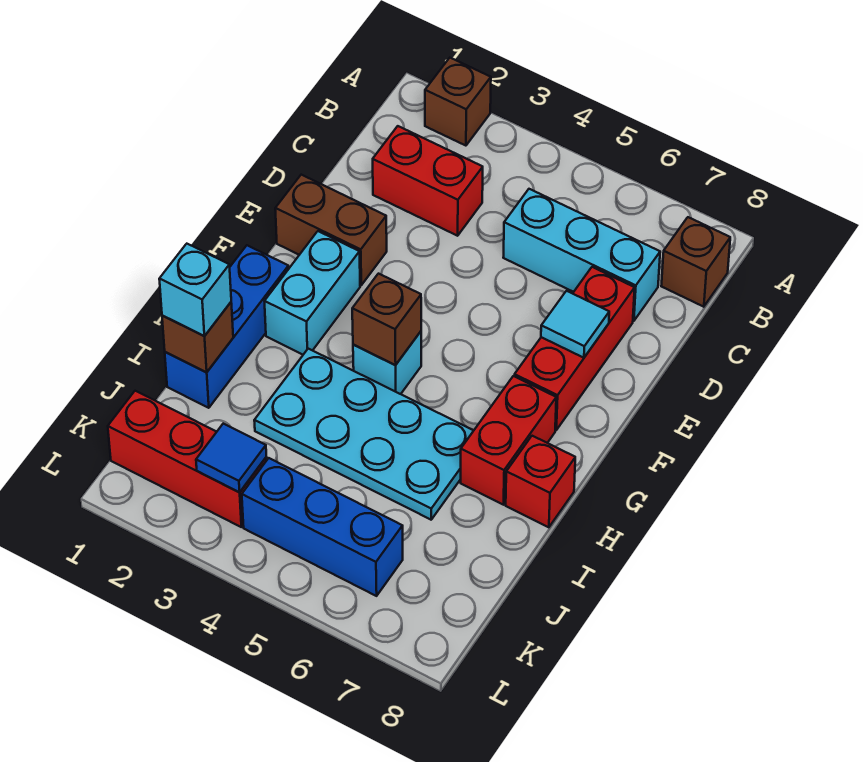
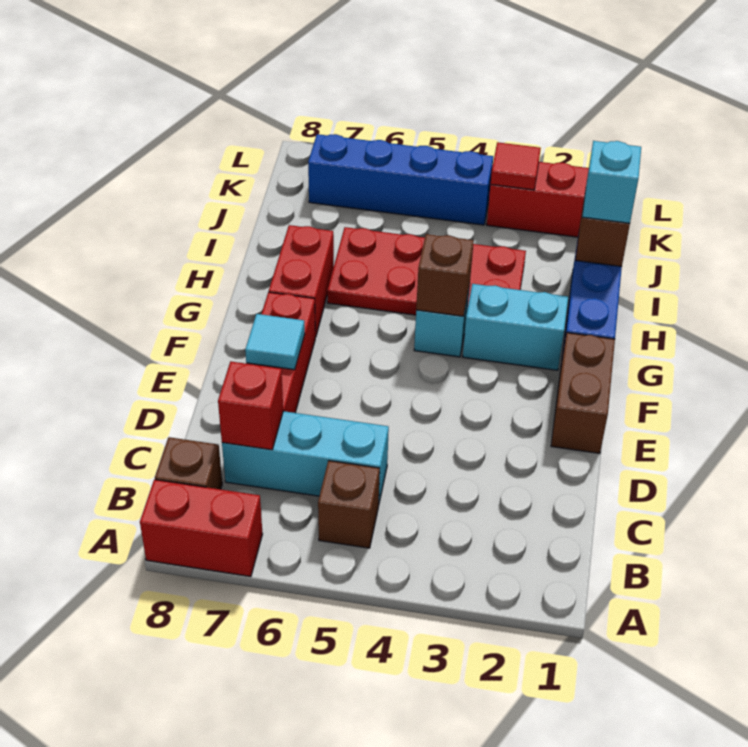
brown 1x1 brick [425,58,491,146] -> brown 1x1 brick moved to [318,461,380,548]
red 1x2 brick [373,126,483,236] -> red 1x2 brick moved to [140,480,263,577]
brown 1x2 brick [275,175,387,285] -> brown 1x2 brick turned to [551,333,615,453]
cyan 1x2 brick [265,231,360,355] -> cyan 1x2 brick turned to [463,284,568,370]
cyan 2x4 plate [254,349,474,520] -> red 2x4 plate [327,227,526,315]
red 1x1 brick [506,436,575,527] -> red 1x1 brick moved to [218,361,283,450]
blue 1x1 tile [196,424,266,492] -> red 1x1 tile [491,142,541,190]
blue 1x3 brick [242,458,403,596] -> blue 1x4 brick [308,134,493,225]

